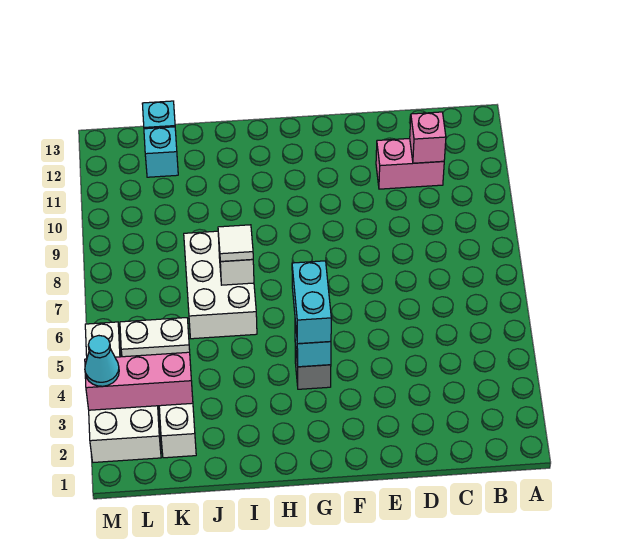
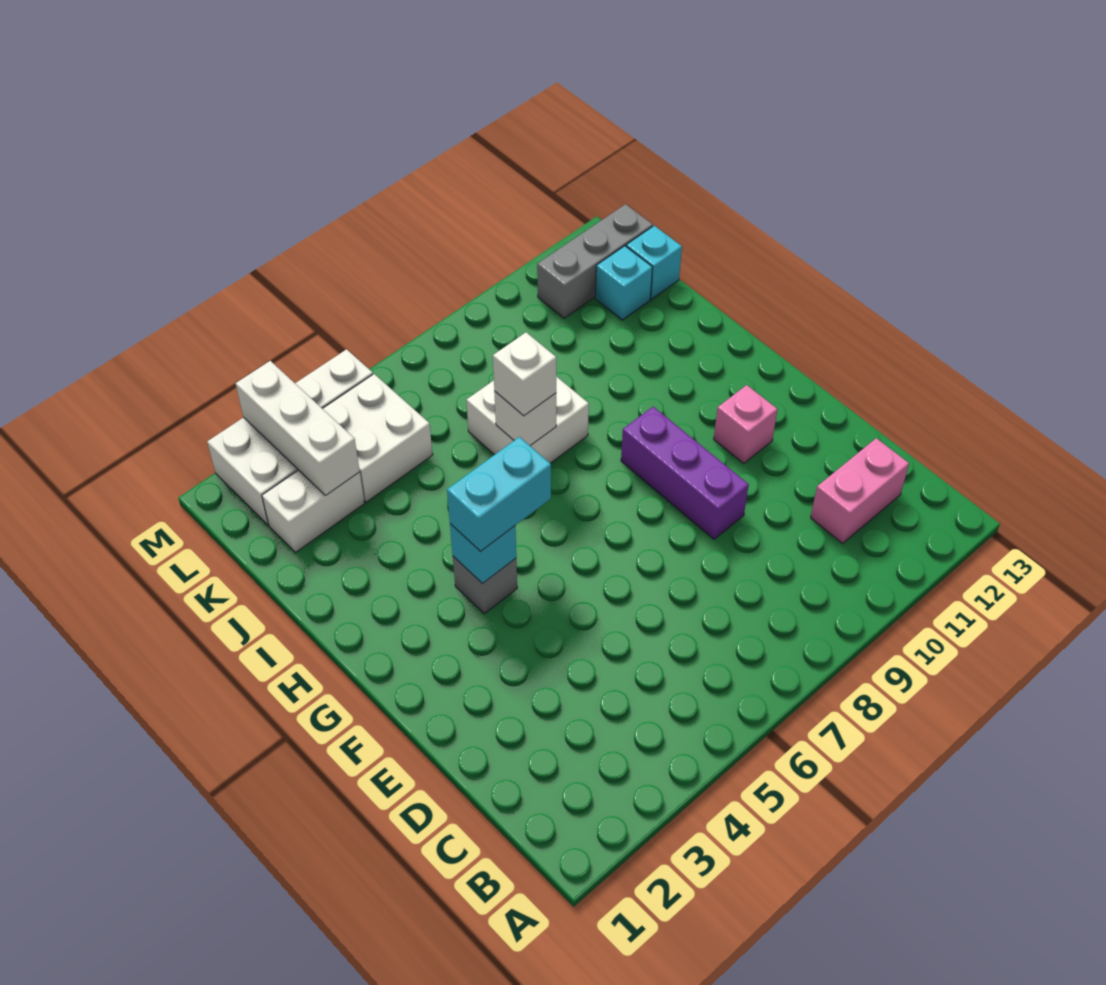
pink 1x2 brick [376,138,444,189] -> pink 1x2 brick turned to [811,438,909,543]
pink 1x1 brick [410,112,446,163] -> pink 1x1 brick moved to [714,385,778,463]
none -> purple 1x3 brick [621,407,749,539]
white 2x3 brick [184,231,257,339] -> white 2x2 brick [466,376,589,463]
white 1x1 tile [218,225,253,261] -> white 1x1 brick [493,332,556,416]
pink 1x3 brick [85,352,193,410] -> white 1x3 brick [236,361,360,495]
white 1x2 brick [120,318,190,357] -> white 2x2 brick [322,374,433,502]
none -> grey 1x3 brick [537,204,653,318]
cyan 1x1 cone [85,336,119,386] -> none

